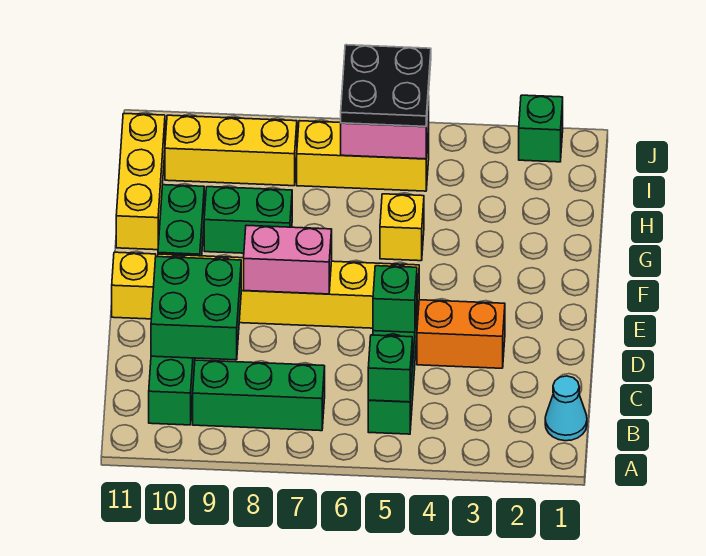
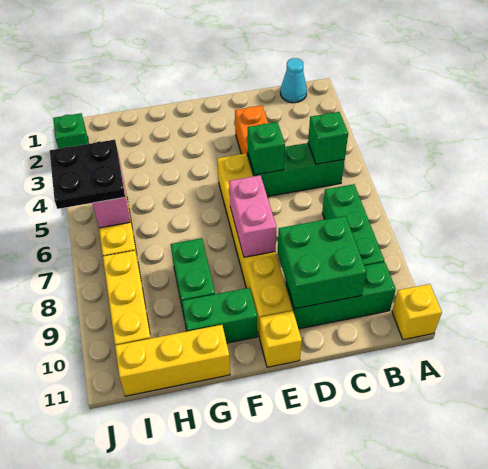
yellow 1x1 brick [380,194,424,261] -> yellow 1x1 brick moved to [392,284,442,340]

